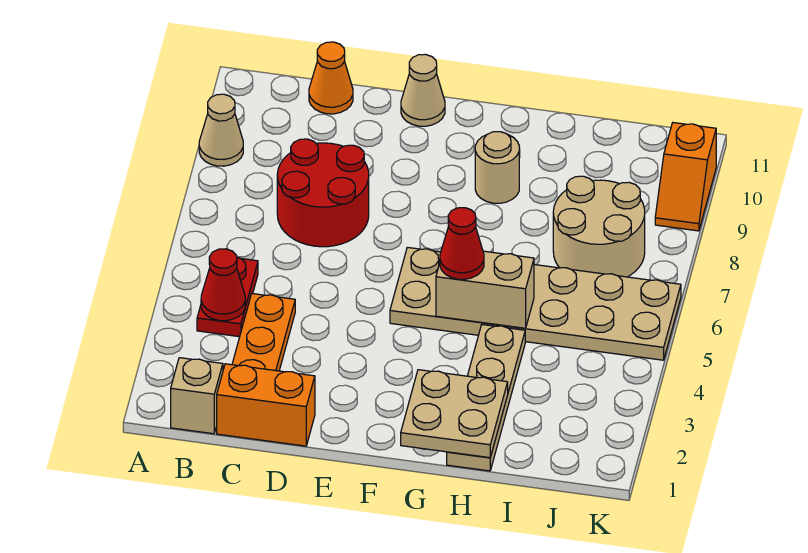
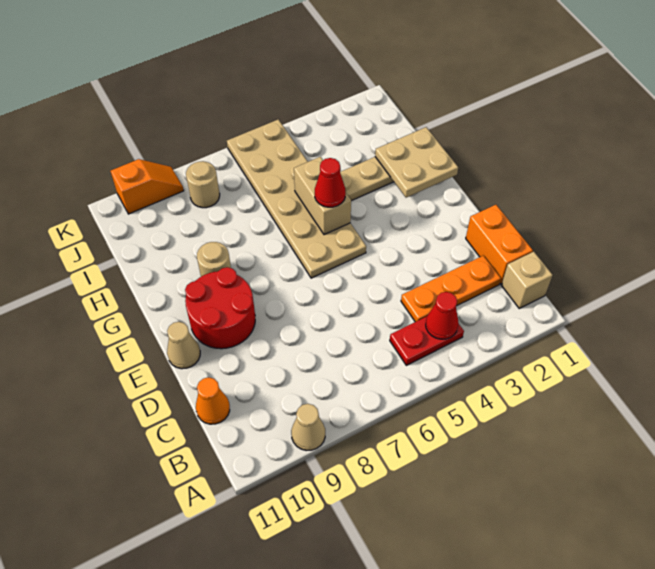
red 2x2 round brick [277,139,369,247] -> red 2x2 round brick moved to [185,267,255,349]
tan 2x2 round brick [553,176,645,277] -> tan 1x1 round brick [186,161,220,208]

